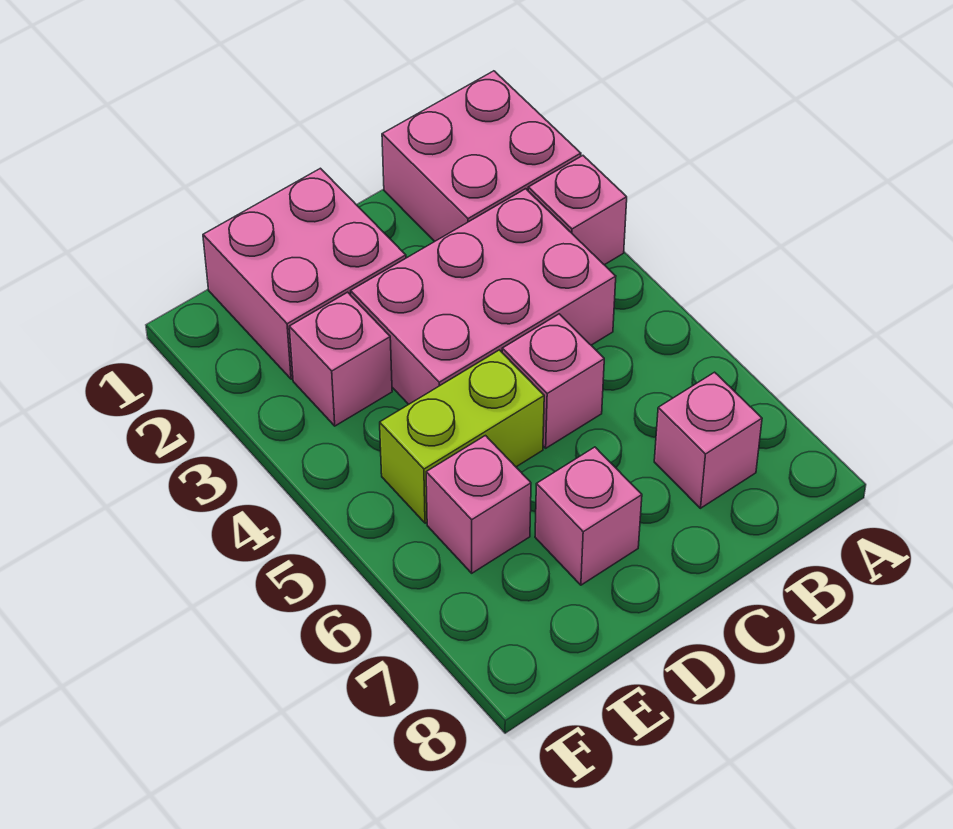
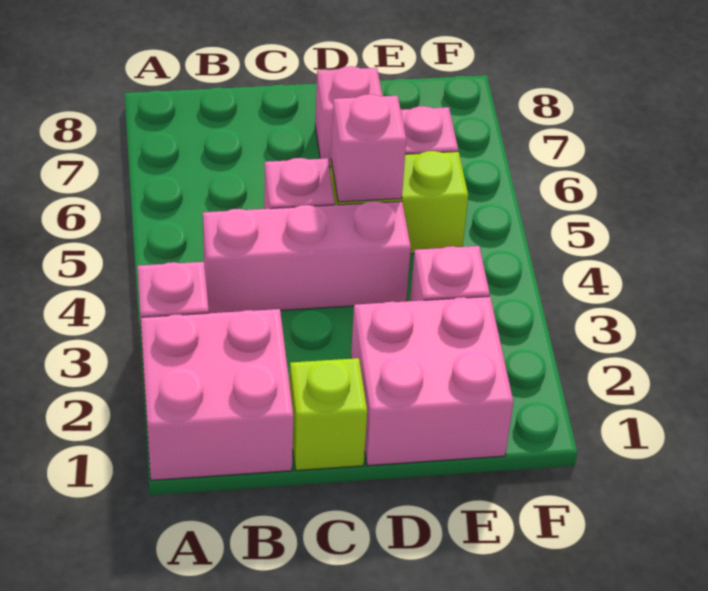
pink 2x3 brick [351,189,616,404] -> pink 1x3 brick [203,201,411,313]
pink 1x1 brick [654,372,762,508] -> pink 1x1 brick moved to [331,94,406,202]
none -> lime 1x1 brick [290,358,367,470]

